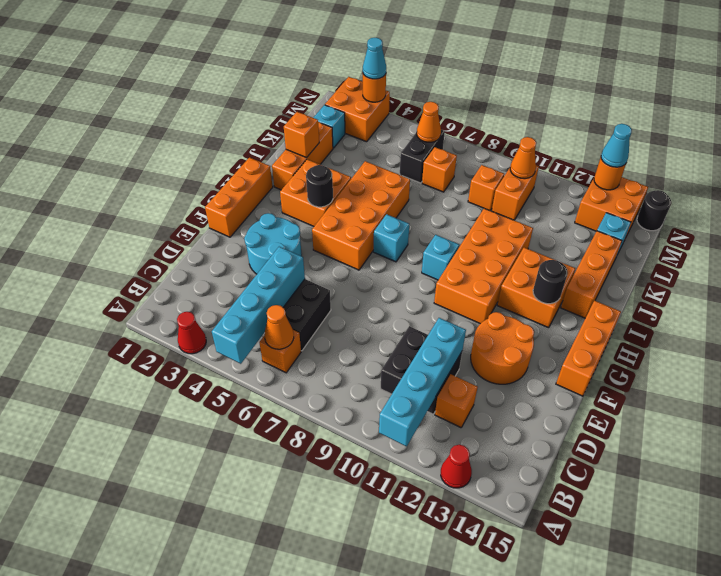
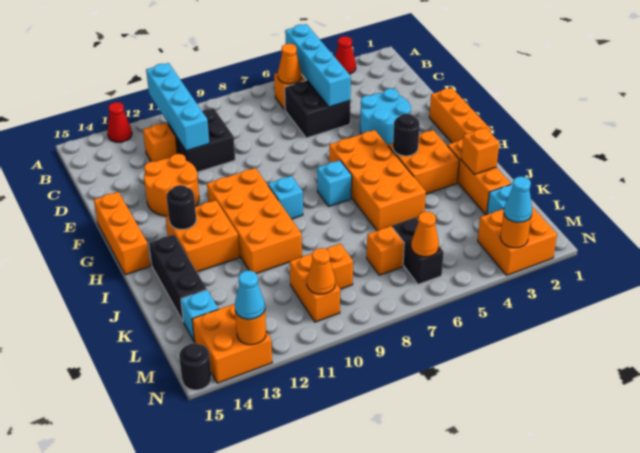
orange 1x3 brick [561,231,622,318] -> black 1x3 brick [149,234,207,321]

